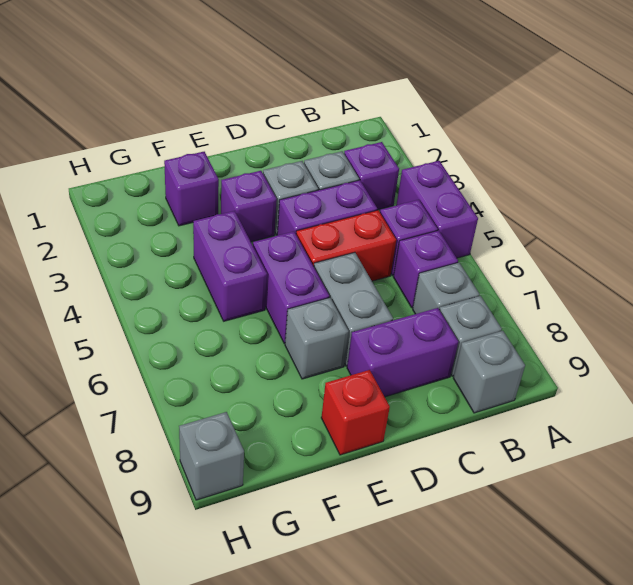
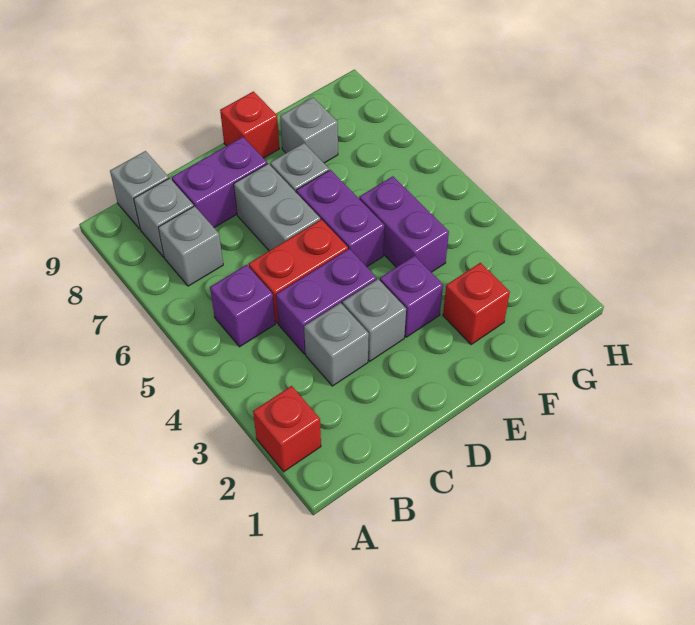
none -> red 1x1 brick [253,386,321,472]
purple 1x2 brick [397,161,478,258] -> none
purple 1x1 brick [344,142,399,210] -> none
purple 1x1 brick [393,230,458,308] -> none
purple 1x1 brick [164,152,219,226] -> red 1x1 brick [443,263,510,345]
grey 1x1 brick [179,412,244,500] -> grey 1x1 brick moved to [280,97,338,163]

